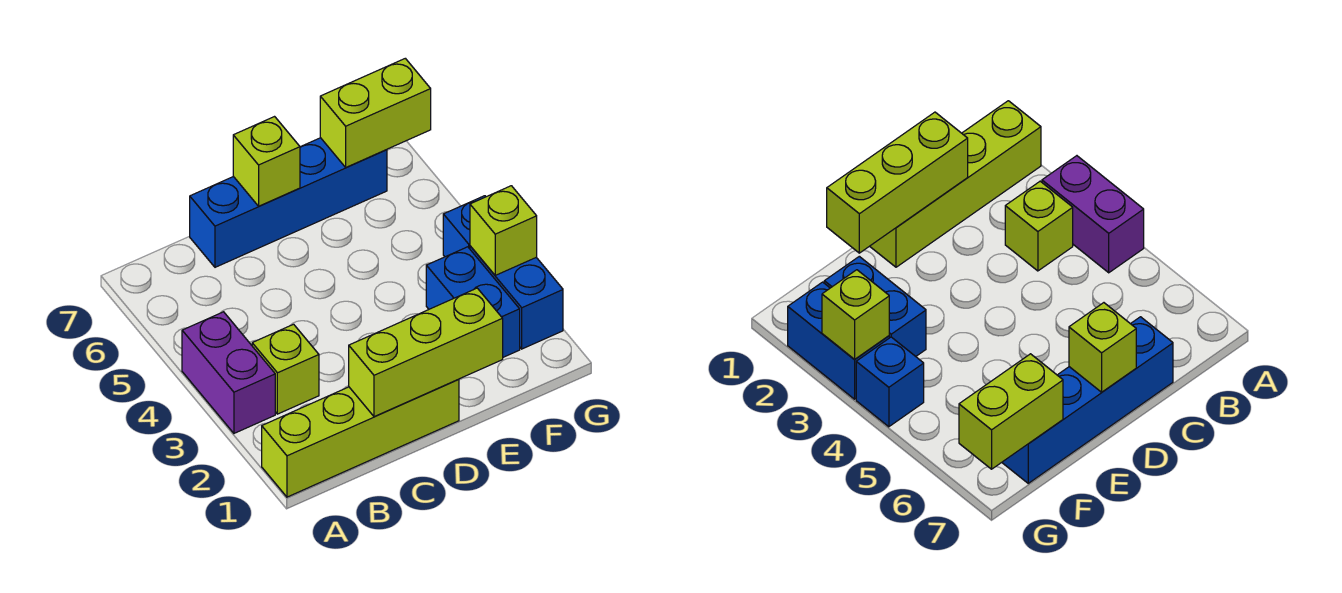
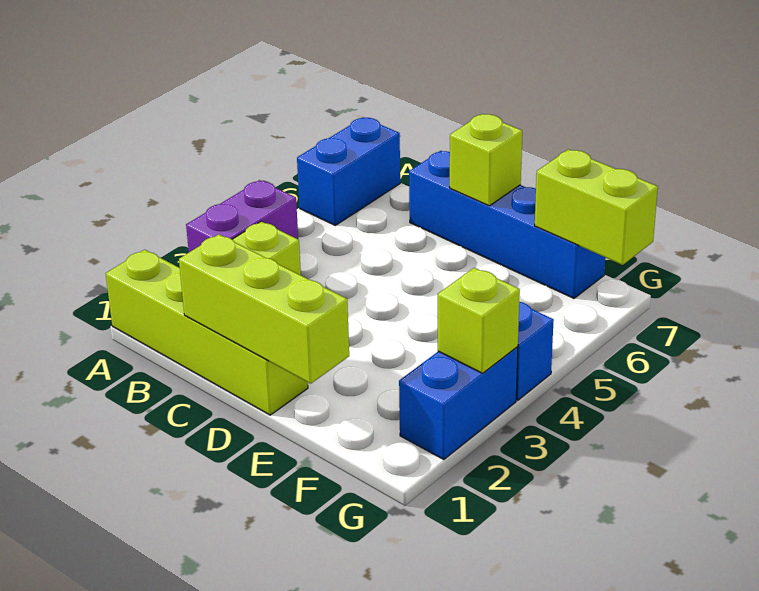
blue 1x2 brick [426,247,520,357] -> blue 1x2 brick moved to [297,117,400,225]

